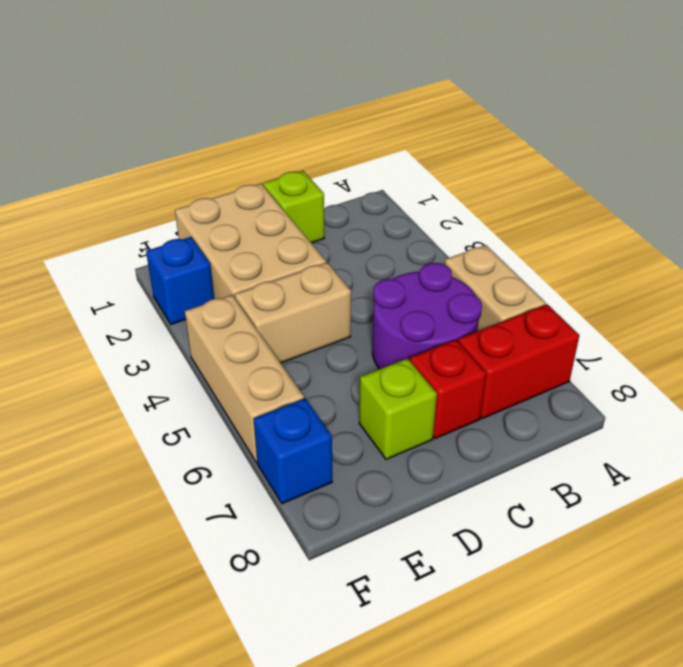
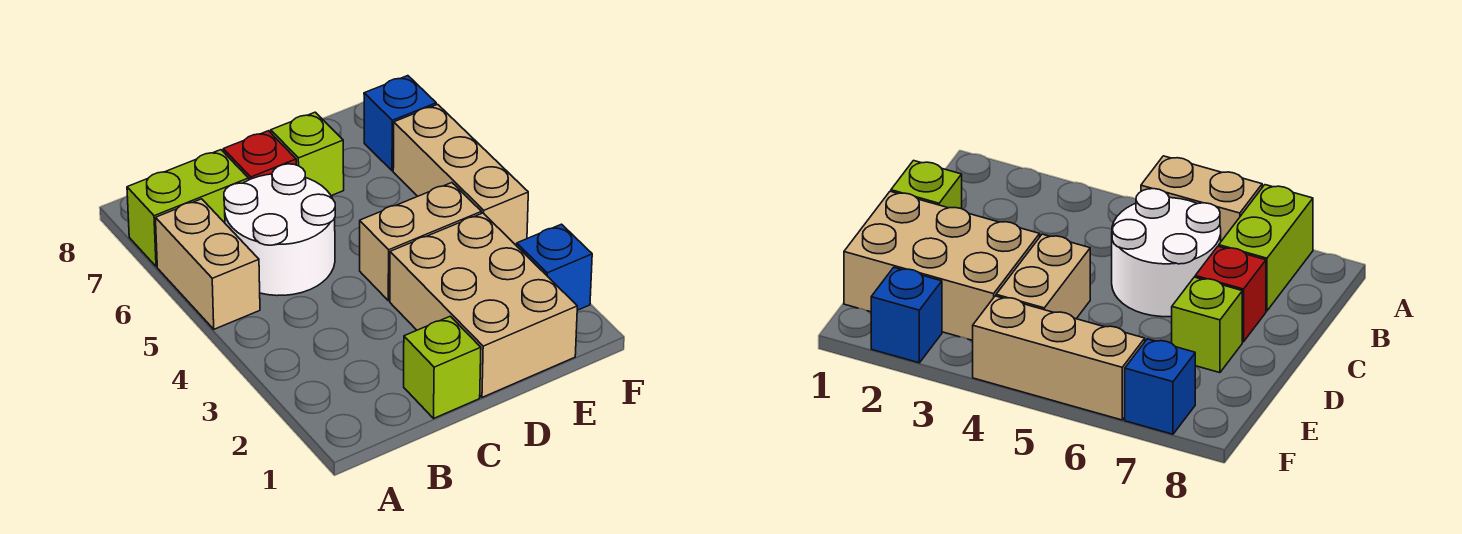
red 1x2 brick [458,304,579,418] -> lime 1x2 brick [127,150,249,267]
purple 2x2 round brick [372,263,482,369] -> white 2x2 round brick [224,164,335,296]

